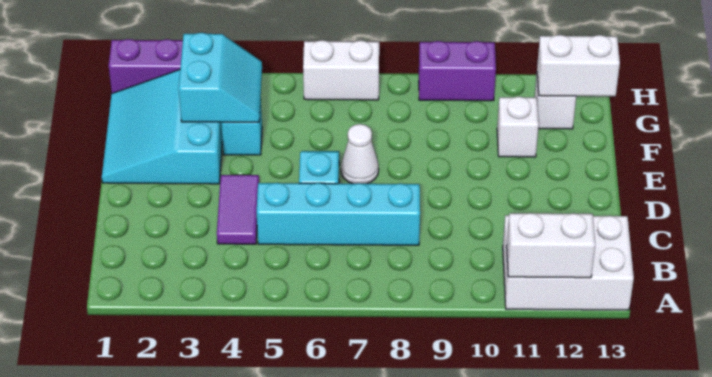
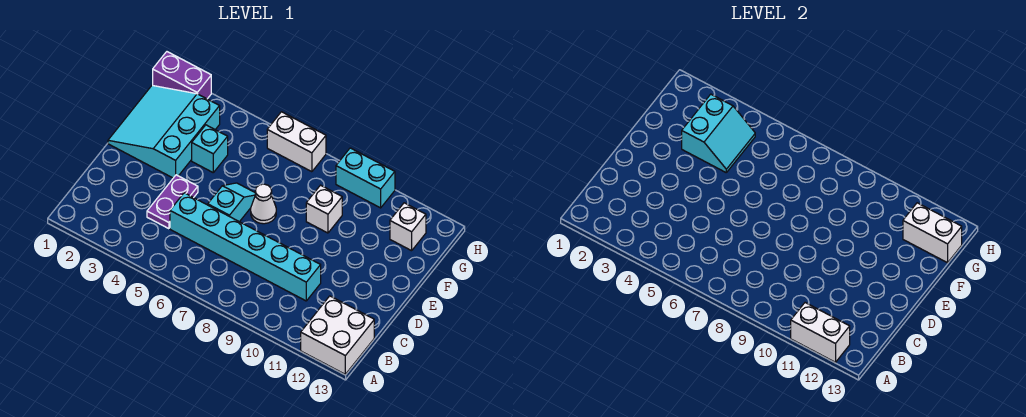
white 2x3 brick [503,215,634,310] -> white 2x2 brick [301,296,374,374]
purple 1x2 tile [217,175,259,244] -> purple 1x2 plate [147,175,198,229]
cyan 1x4 brick [257,183,420,245] -> cyan 1x6 brick [170,193,321,301]
white 1x1 brick [497,96,539,157] -> white 1x1 brick moved to [306,185,342,233]
purple 1x2 brick [419,41,496,101] -> cyan 1x2 brick [336,148,395,208]

